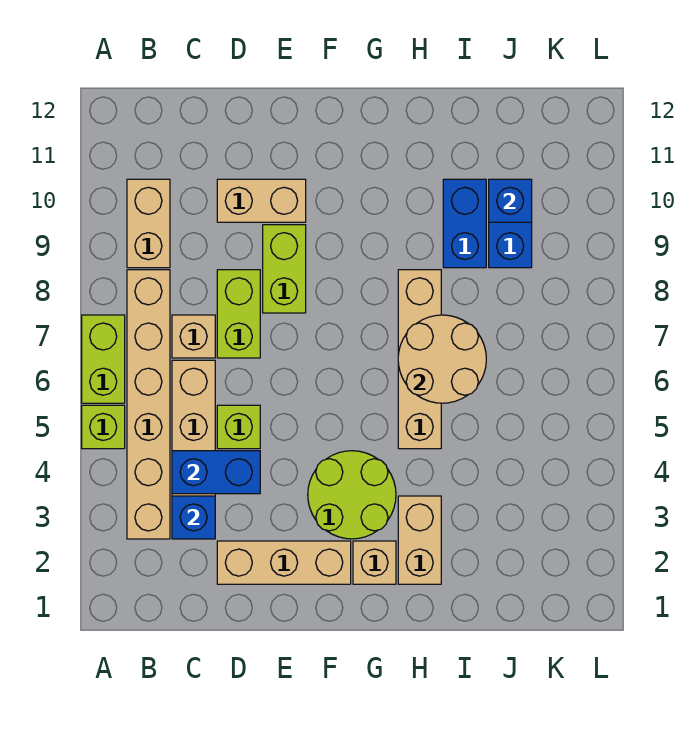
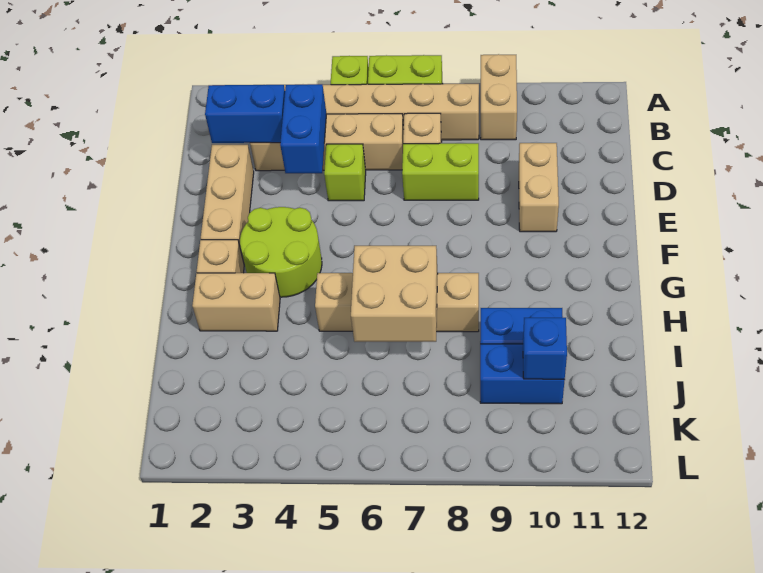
tan 1x2 brick [127,179,170,268] -> tan 1x2 brick turned to [481,54,517,140]
blue 1x1 brick [172,496,215,539] -> blue 1x2 brick [205,85,285,143]
lime 1x2 brick [263,225,306,313] -> none
tan 2x2 round brick [398,315,486,403] -> tan 2x2 brick [351,246,438,342]

